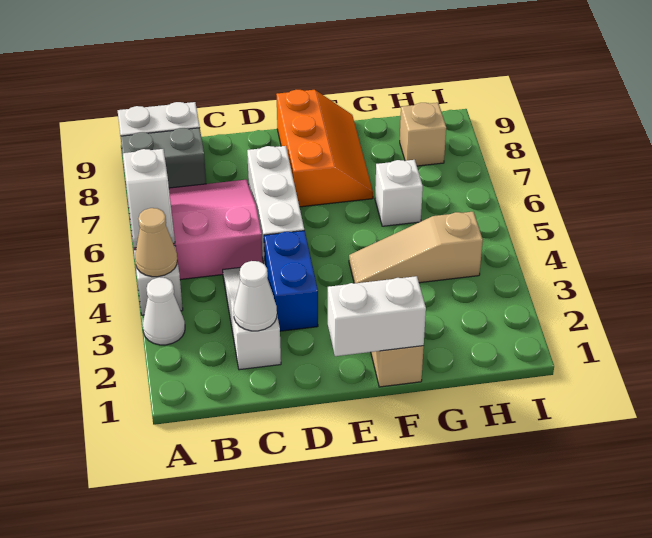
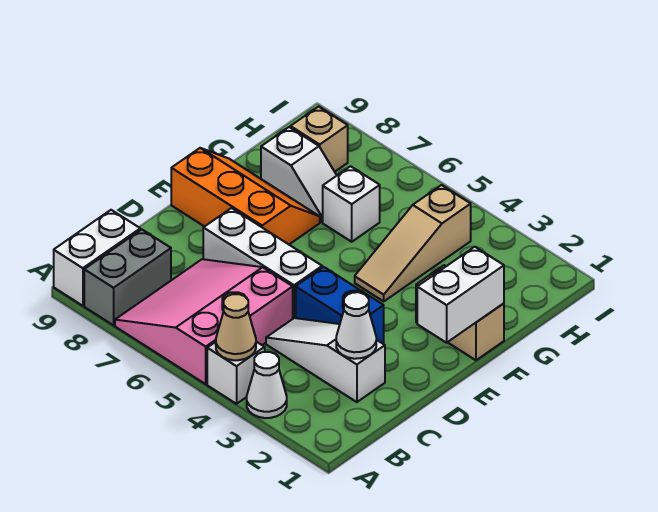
white 1x2 slope [122,149,175,248] -> white 1x2 slope moved to [261,127,337,222]

